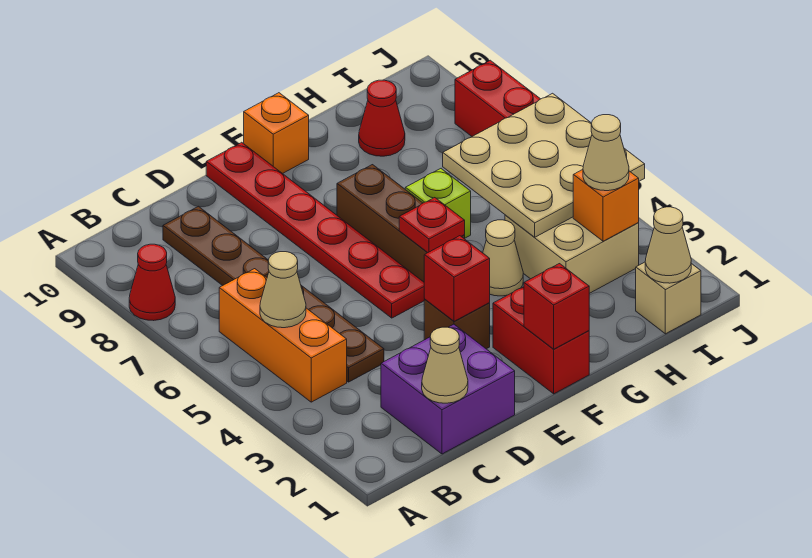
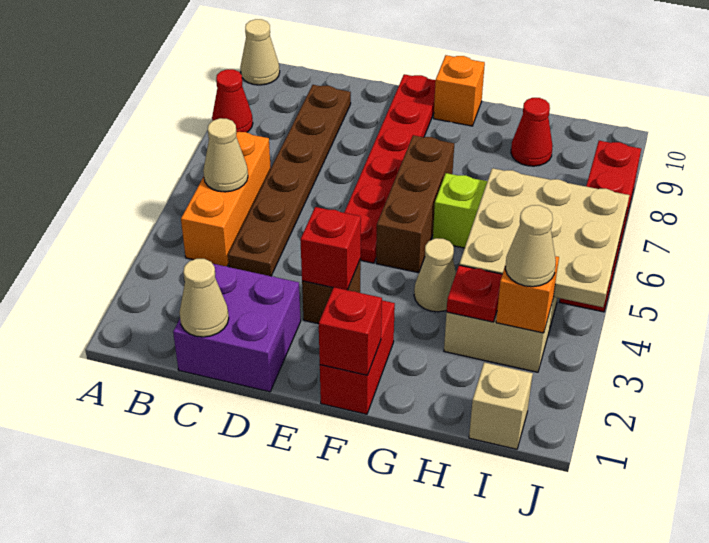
red 1x1 plate [399,198,465,253] -> red 1x1 plate moved to [447,265,502,322]
tan 1x1 cone [645,207,691,283] -> tan 1x1 cone moved to [240,19,280,85]

